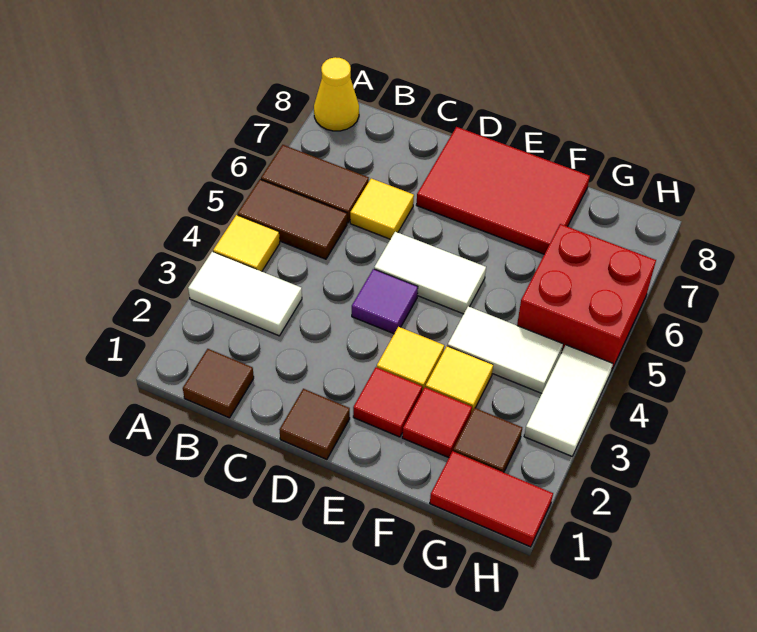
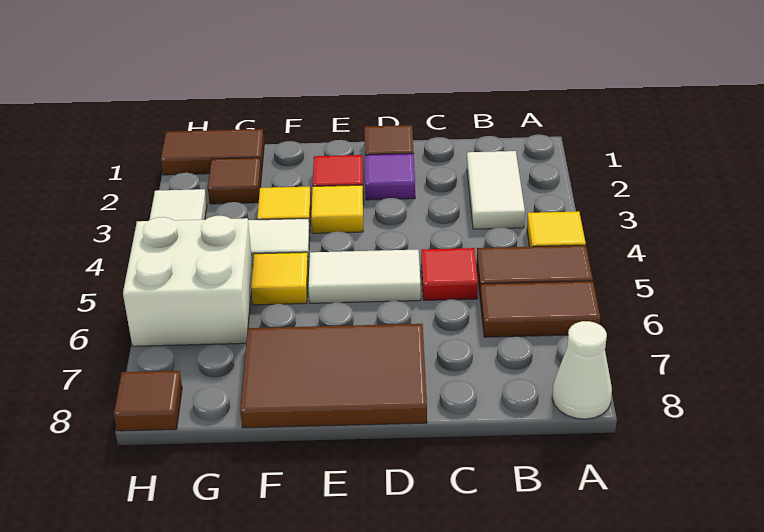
white 1x2 tile [188,252,302,336] -> white 1x2 tile turned to [467,151,525,229]
yellow 1x1 cone [314,57,359,131] -> white 1x1 cone [552,321,612,419]
brown 1x1 tile [183,349,254,418] -> brown 1x1 tile moved to [114,371,182,431]
yellow 1x1 tile [350,178,414,239] -> yellow 1x1 tile moved to [251,252,308,305]
purple 1x1 tile [352,269,418,334] -> purple 1x1 tile moved to [365,154,415,200]
red 2x3 tile [417,127,590,254] -> brown 2x3 tile [240,324,427,428]
red 1x1 tile [402,387,472,458] -> red 1x1 tile moved to [421,248,478,300]
red 1x2 tile [430,451,553,547] -> brown 1x2 tile [161,129,264,175]
red 2x2 brick [517,224,656,371] -> white 2x2 brick [123,216,253,346]

